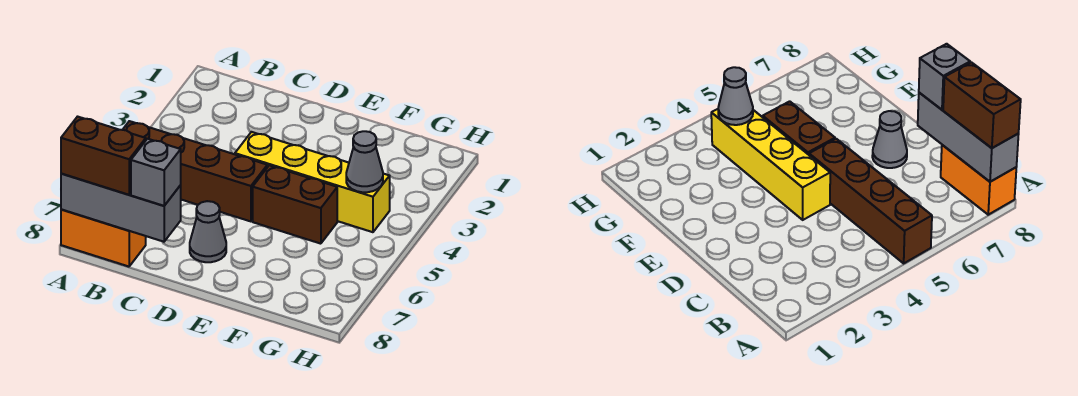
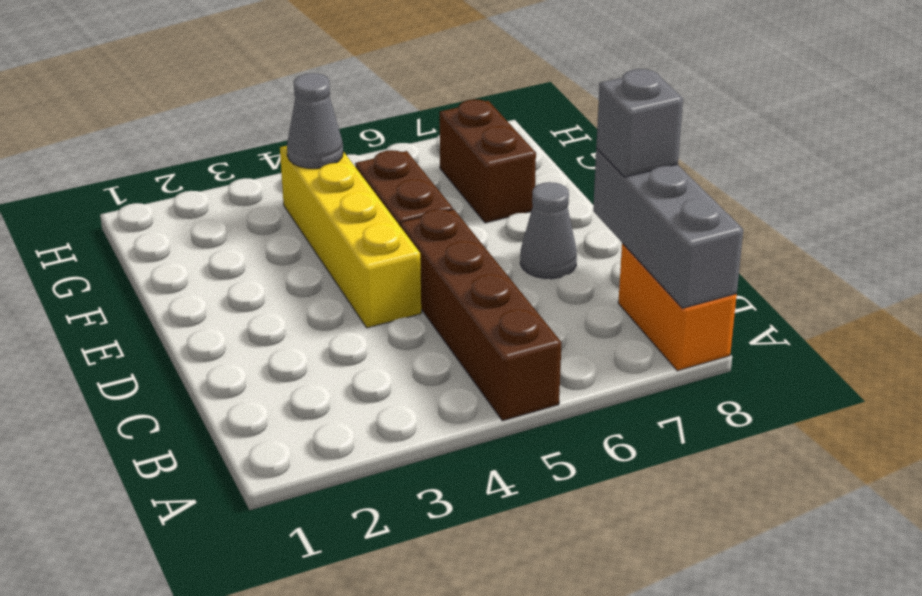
brown 1x2 brick [61,117,146,195] -> brown 1x2 brick moved to [440,99,536,223]

